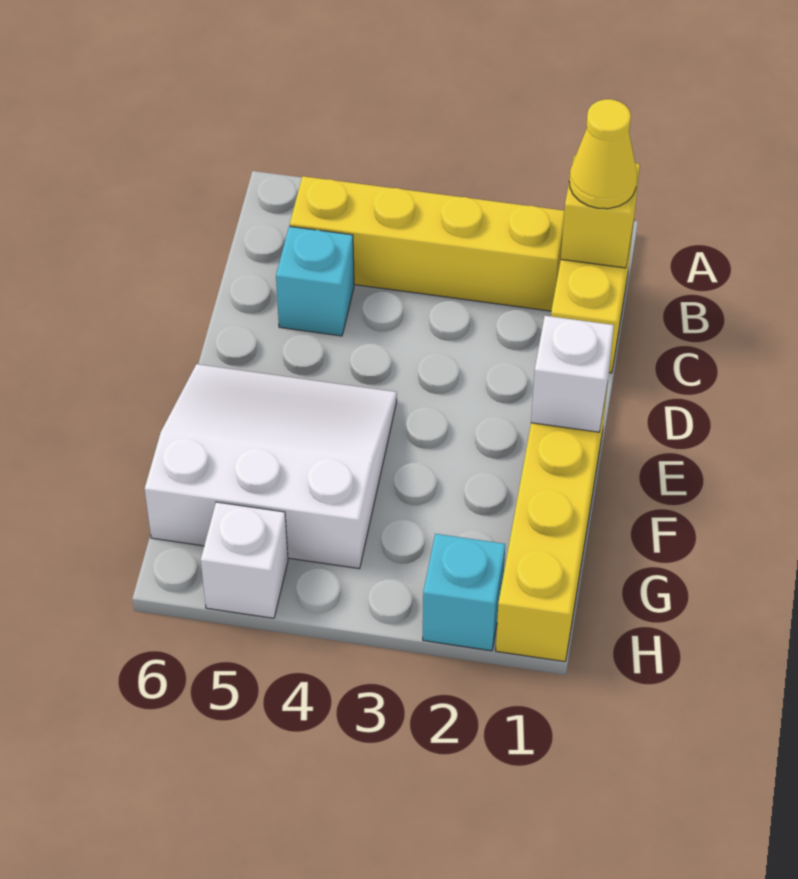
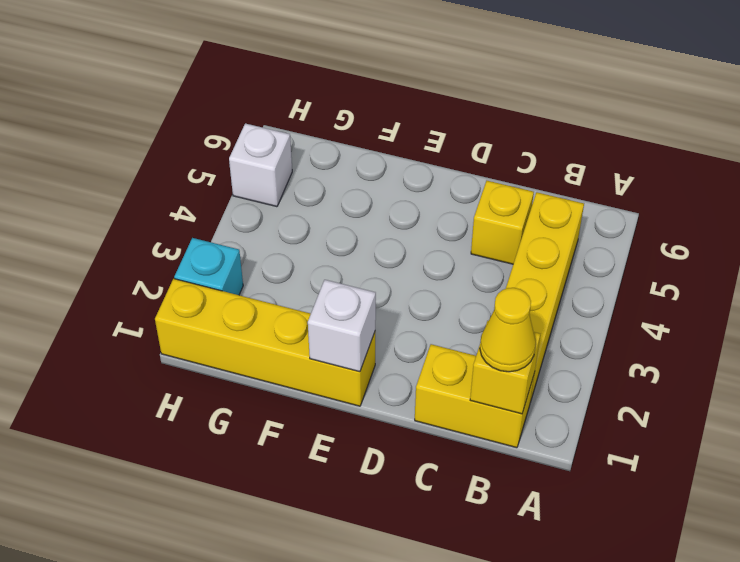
cyan 1x1 brick [276,226,354,336] -> yellow 1x1 brick [471,181,534,264]
white 3x3 slope [145,364,397,569] -> none

